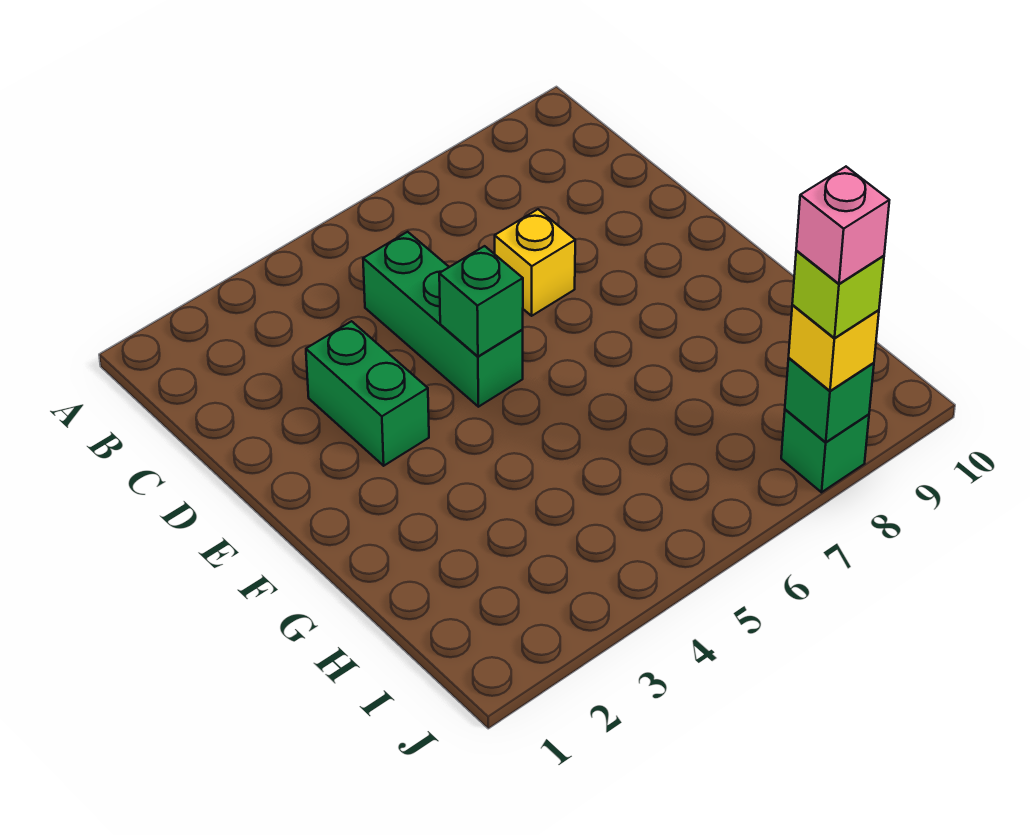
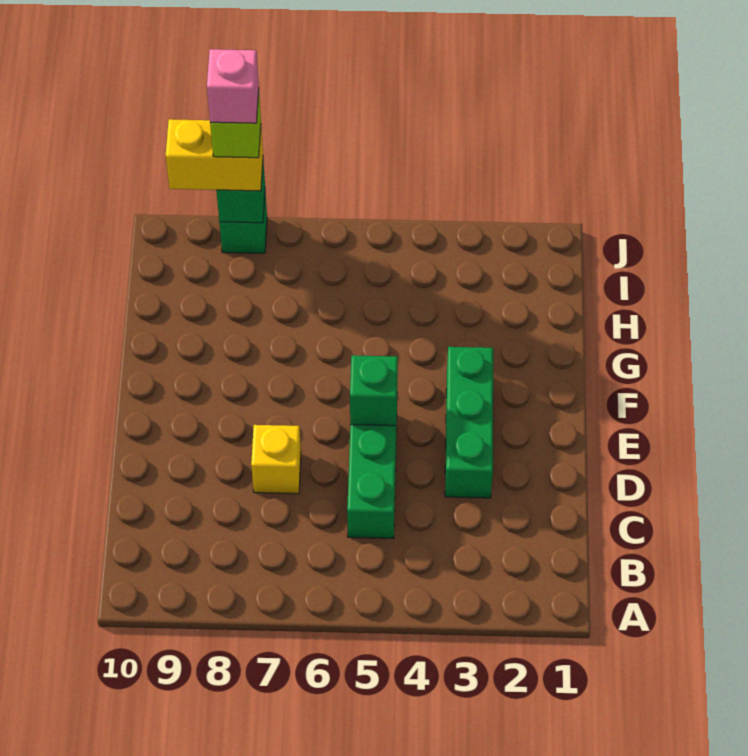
green 1x2 brick [306,321,429,466] -> green 1x3 brick [445,347,493,498]
yellow 1x1 brick [789,305,879,391] -> yellow 1x2 brick [166,119,263,191]

